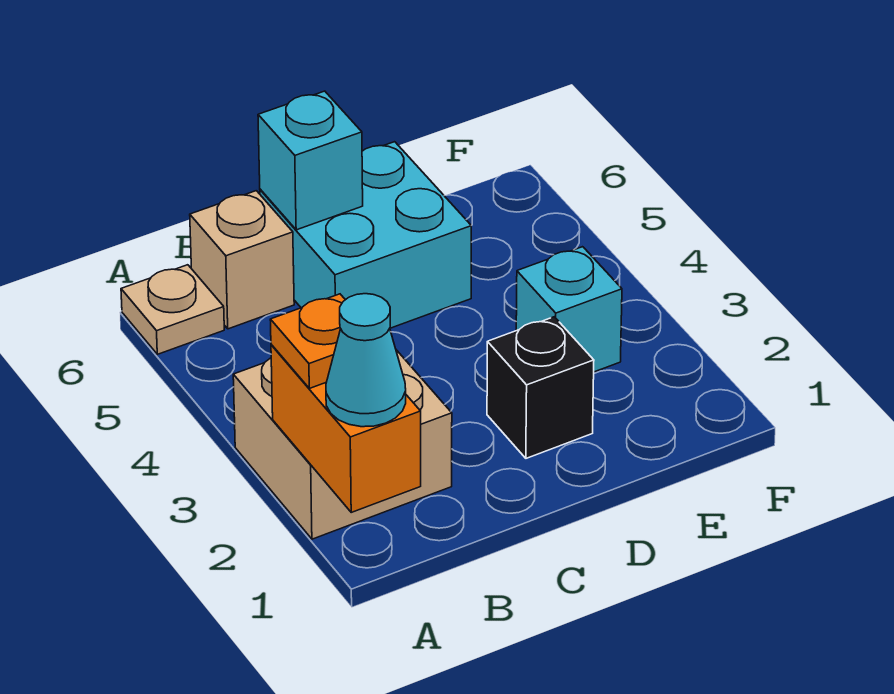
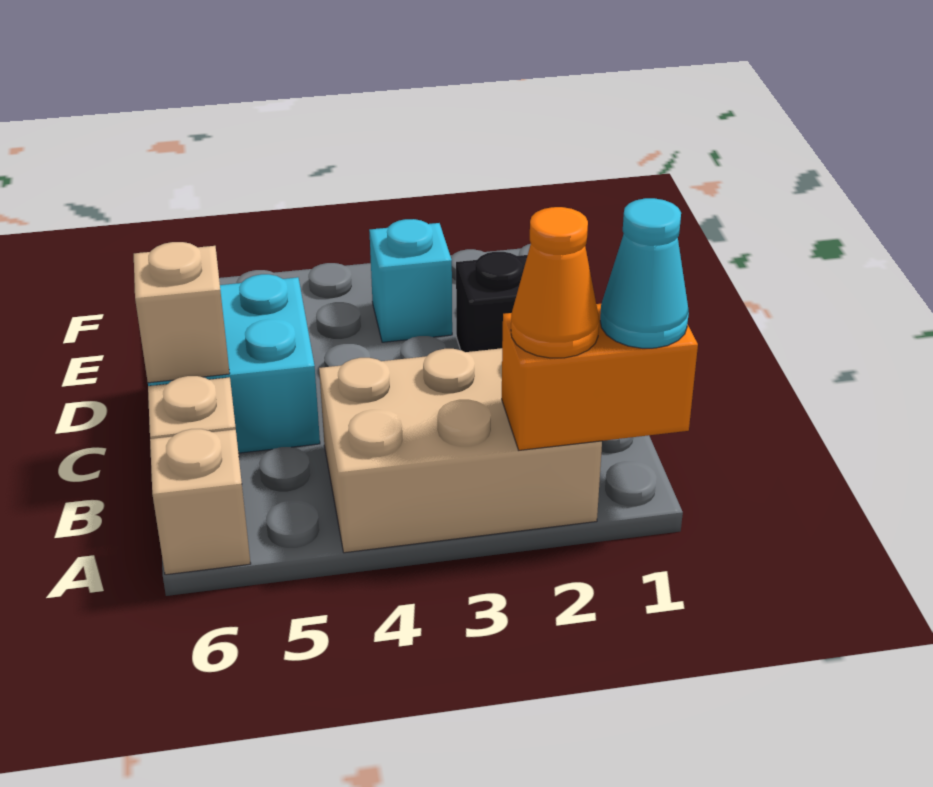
tan 2x2 brick [233,350,452,539] -> tan 2x3 brick [319,348,602,553]
orange 1x1 plate [270,294,345,388] -> orange 1x1 cone [511,207,599,358]
tan 1x1 plate [121,265,224,354] -> tan 1x1 brick [150,429,251,575]
cyan 1x1 brick [258,91,363,230] -> tan 1x1 brick [134,242,230,383]

